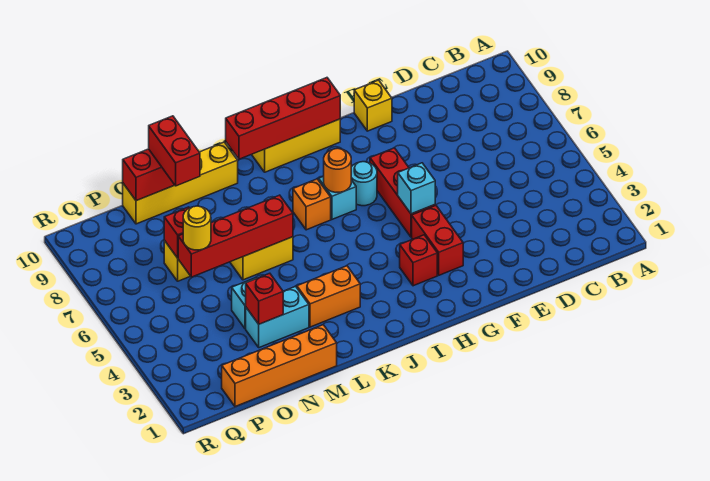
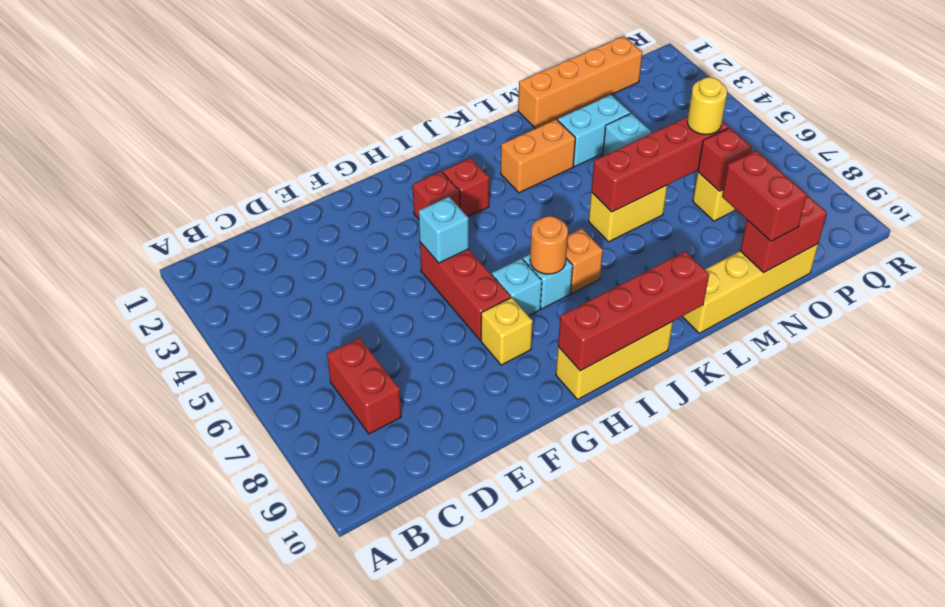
yellow 1x1 brick [354,80,392,131] -> yellow 1x1 brick moved to [481,297,533,365]
red 1x2 brick [412,205,463,275] -> red 1x2 brick moved to [327,338,401,434]
cyan 1x1 round brick [351,162,377,206] -> cyan 1x1 brick [492,258,542,316]
red 1x1 brick [246,273,283,324] -> red 1x1 brick moved to [442,158,489,217]

